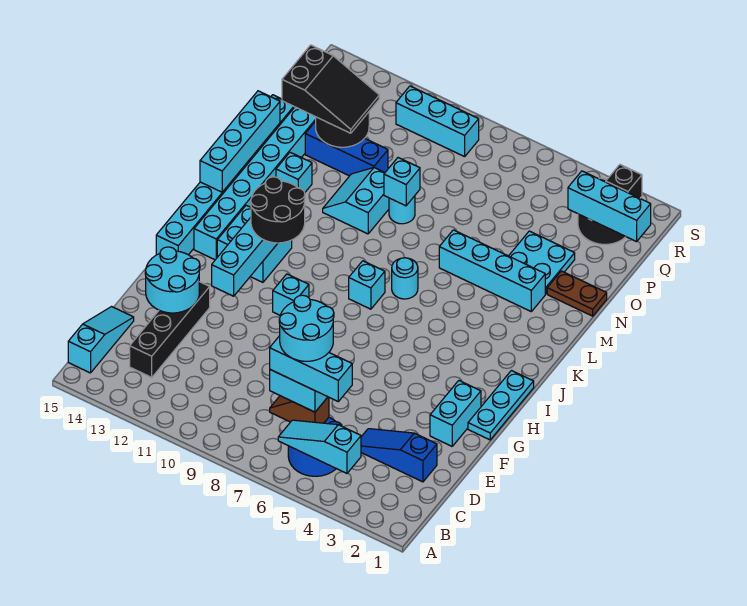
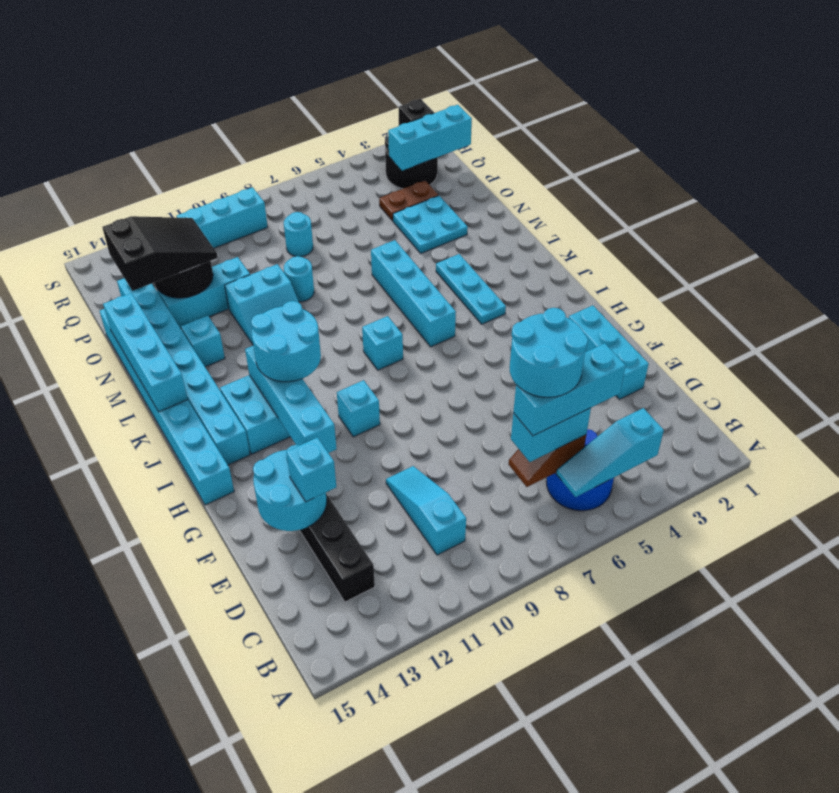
cyan 1x3 slope [68,307,134,373] -> cyan 1x3 slope moved to [386,466,466,555]
blue 1x3 slope [361,429,437,482] -> none
cyan 1x2 brick [430,381,481,446] -> cyan 1x3 brick [569,305,649,399]
cyan 1x3 plate [468,371,534,440] -> cyan 1x3 plate moved to [436,254,506,324]
black 2x2 round brick [251,177,305,243] -> cyan 2x2 round brick [251,301,321,382]
cyan 1x1 round brick [392,258,418,299] -> cyan 1x1 round brick moved to [284,212,313,257]
cyan 1x4 brick [439,230,545,311] -> cyan 1x4 brick turned to [371,240,456,347]
cyan 2x2 slope [323,168,389,234] -> cyan 2x2 slope turned to [225,264,299,344]
brown 1x2 plate [547,271,607,316] -> brown 1x2 plate moved to [379,180,438,221]
cyan 1x1 brick [384,158,420,206] -> cyan 1x1 brick moved to [286,438,336,502]
blue 1x3 brick [305,121,388,176] -> cyan 1x3 brick [157,257,250,328]

